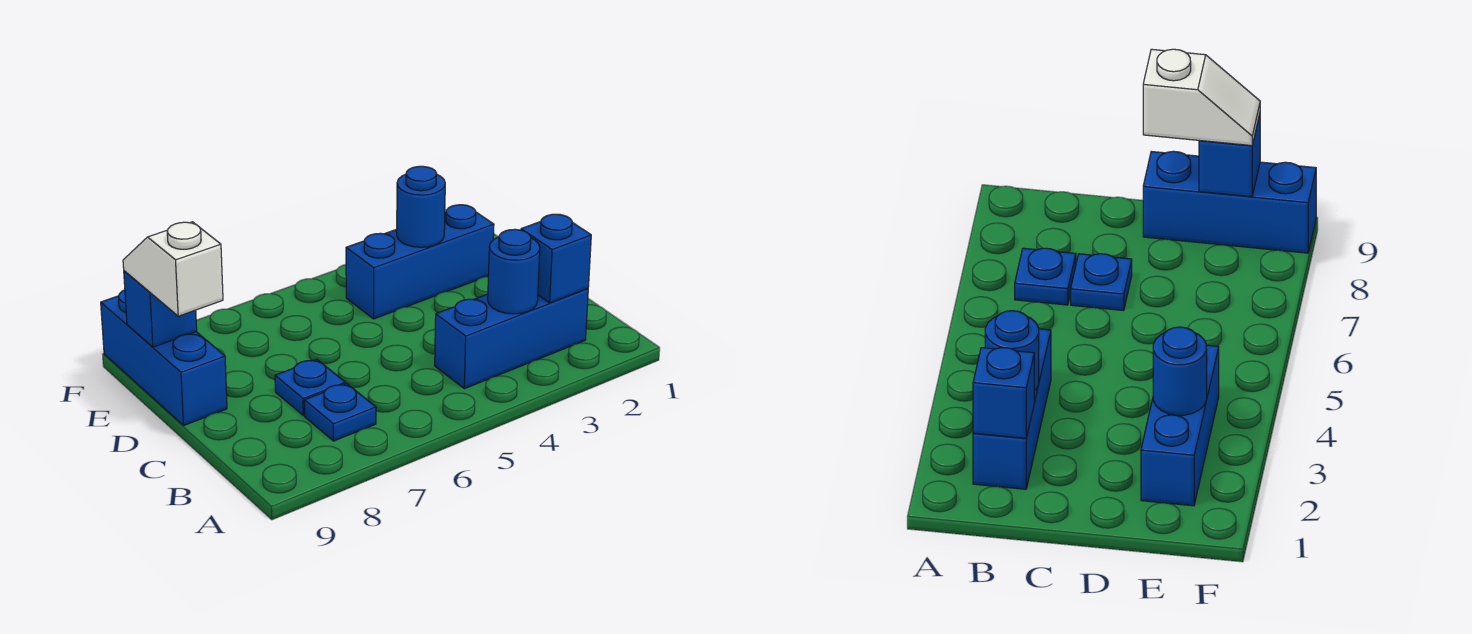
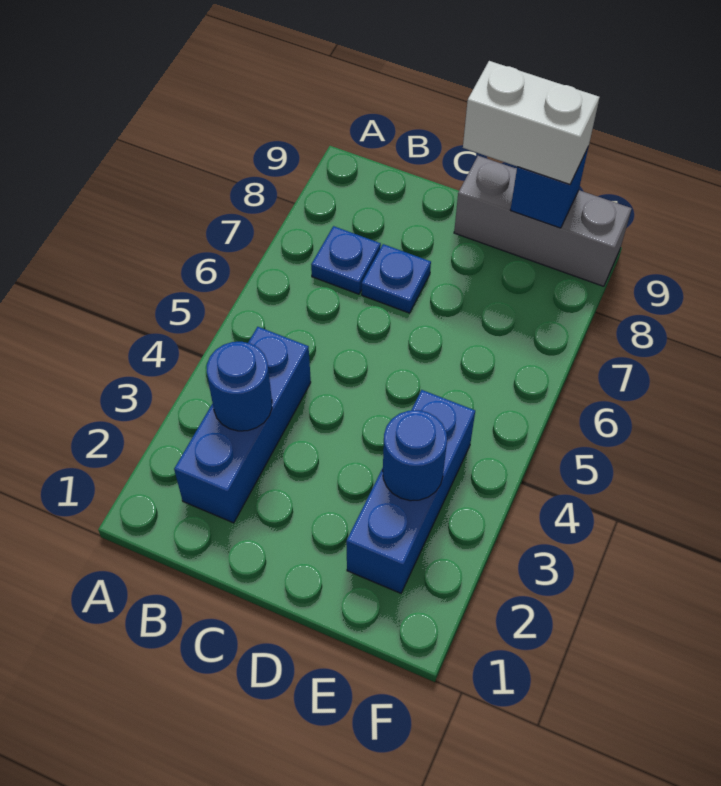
blue 1x1 brick [521,214,591,303] -> none
blue 1x3 brick [101,290,227,425] -> grey 1x3 brick [454,156,632,286]
white 1x2 slope [123,222,223,316] -> white 1x2 brick [463,61,600,184]

